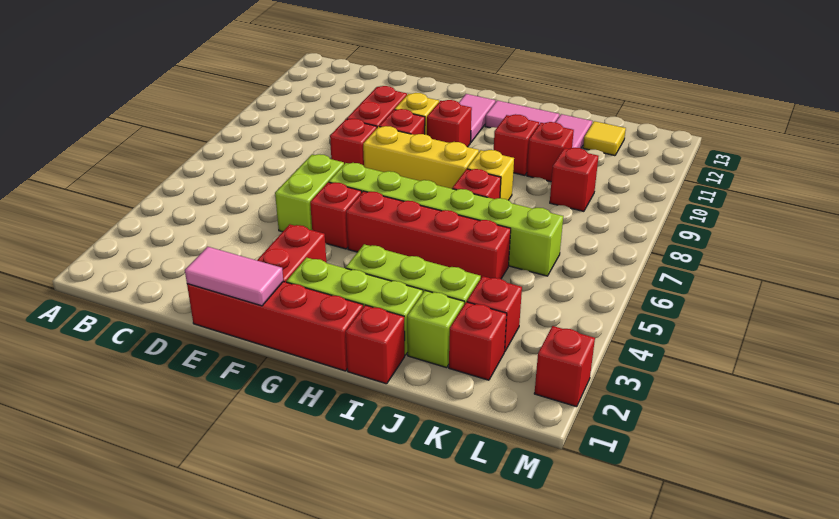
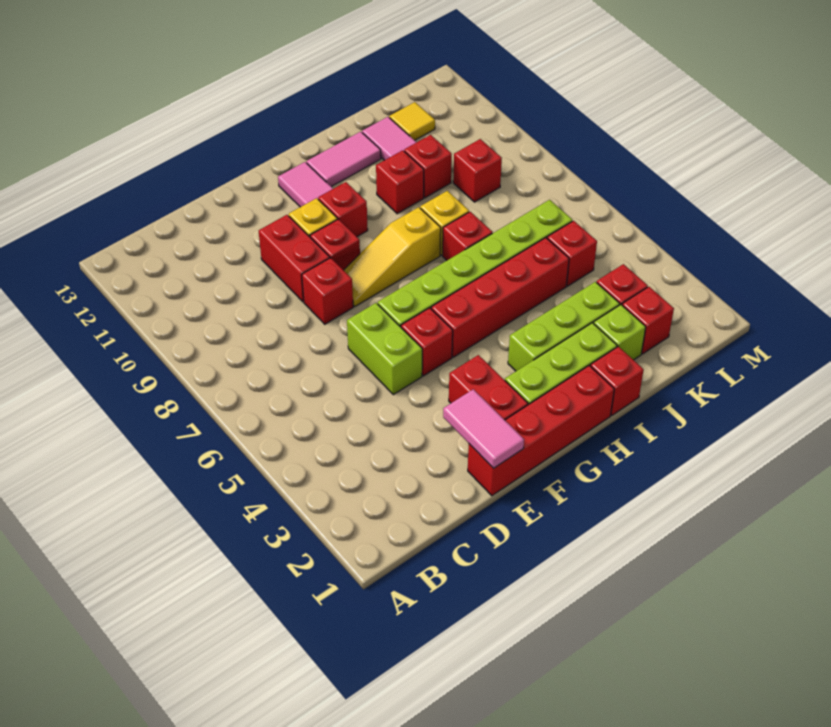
pink 1x2 tile [185,247,283,306] -> pink 1x2 tile turned to [443,389,524,468]
yellow 1x3 brick [363,126,479,189] -> yellow 1x3 slope [344,207,441,306]
red 1x1 brick [534,326,595,407] -> red 1x1 brick moved to [547,221,597,286]

